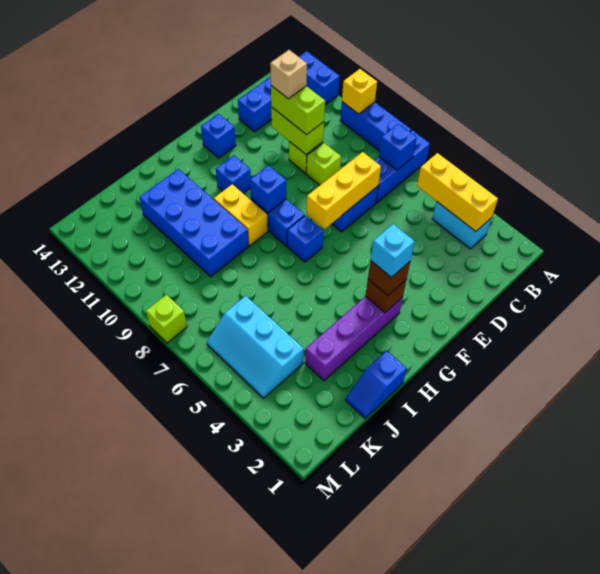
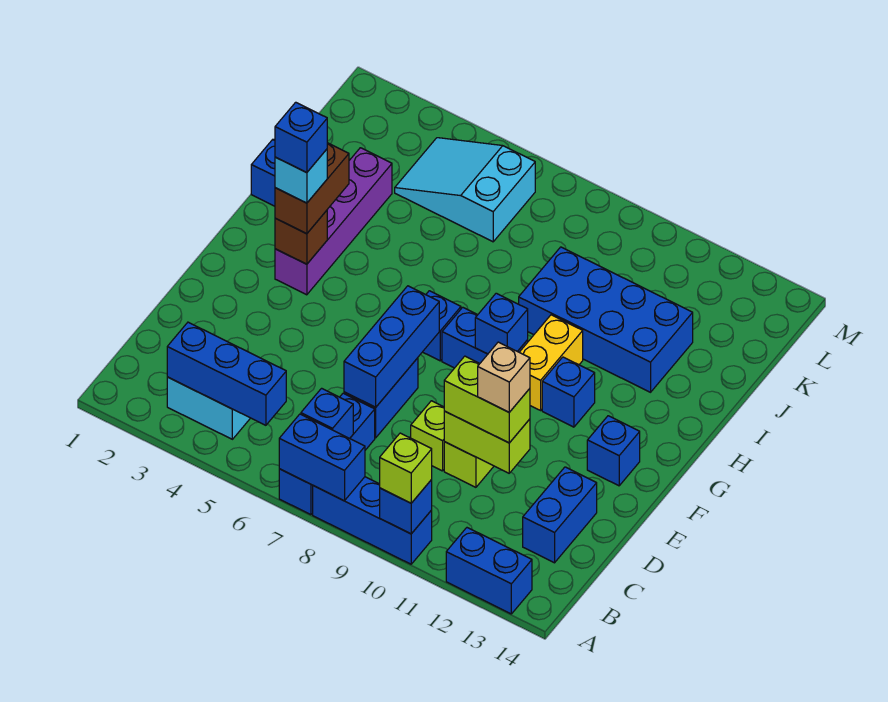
none -> blue 1x2 brick [279,414,365,501]
yellow 1x1 brick [342,69,377,114] -> blue 1x1 brick [380,480,432,534]
yellow 1x3 brick [417,153,498,232] -> blue 1x3 brick [167,322,286,425]
yellow 1x3 brick [307,152,381,229] -> blue 1x3 brick [344,286,439,407]
brown 1x1 brick [368,261,410,295] -> brown 1x2 brick [275,143,349,234]
none -> blue 1x1 brick [275,102,327,173]
yellow 1x2 brick [214,184,268,246] -> yellow 1x2 brick turned to [519,315,583,410]
cyan 2x3 slope [207,296,304,398] -> cyan 2x3 slope turned to [395,138,535,242]
lime 1x1 brick [146,295,187,343] -> lime 1x1 brick moved to [380,433,432,503]

